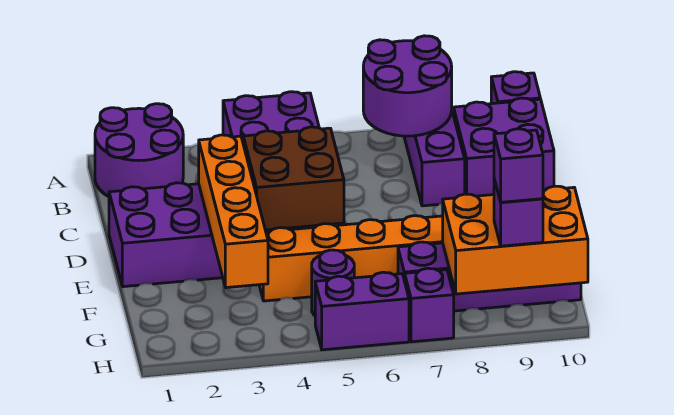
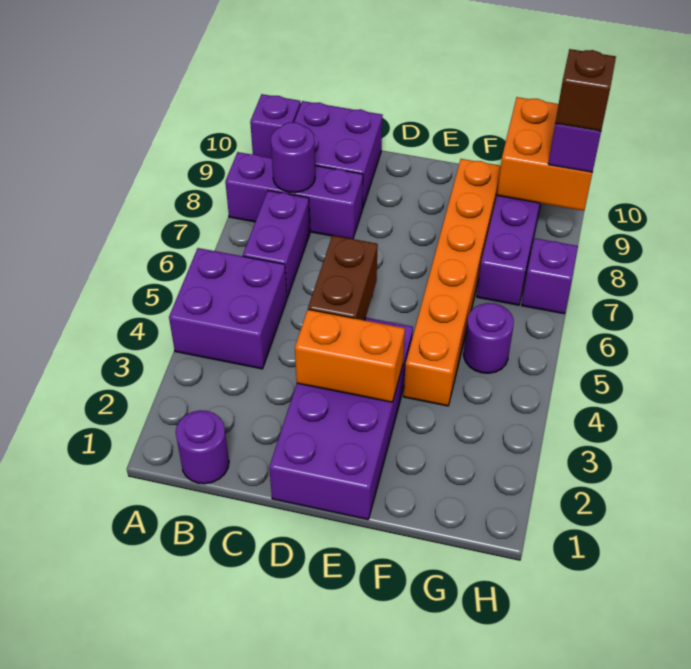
purple 2x2 round brick [95,104,183,197] -> purple 1x1 round brick [176,410,229,484]
purple 2x2 round brick [363,36,452,136] -> purple 1x1 round brick [271,122,315,193]
orange 1x4 brick [199,135,268,288] -> orange 1x2 brick [295,310,405,402]
brown 2x2 brick [243,127,344,230] -> brown 1x2 brick [308,235,378,320]
orange 2x3 brick [443,186,588,294] -> orange 2x2 brick [497,97,592,211]
purple 1x2 brick [315,272,409,350] -> purple 1x2 brick moved to [243,191,310,297]
purple 1x1 brick [494,129,543,202] -> brown 1x1 brick [555,49,616,131]

